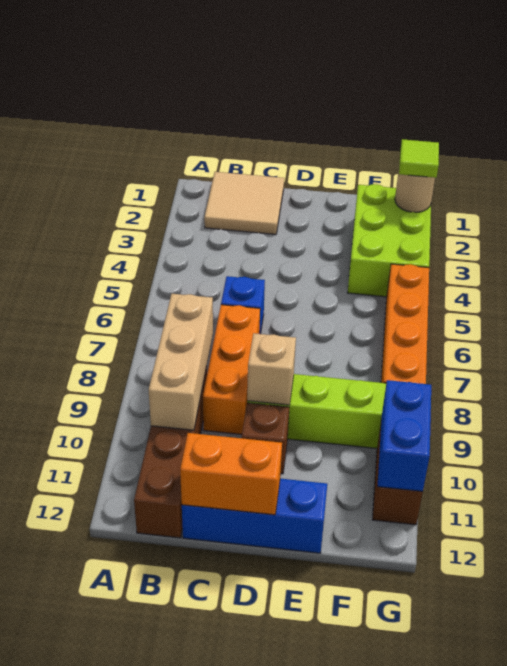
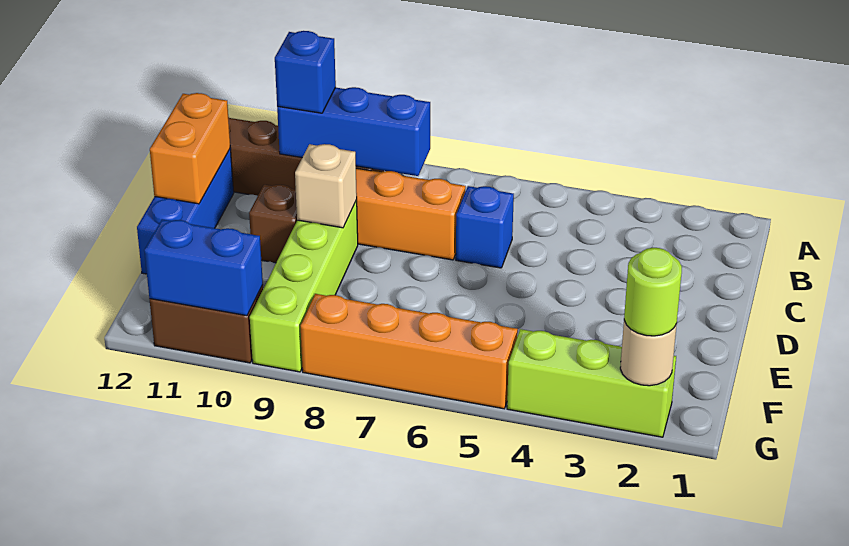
tan 2x2 tile [204,172,284,235] -> none
tan 1x3 brick [149,294,213,430] -> blue 1x3 brick [277,87,430,176]
none -> blue 1x1 brick [275,31,336,113]
lime 2x3 brick [348,184,431,297] -> lime 1x3 brick [507,329,676,437]
lime 1x1 tile [399,139,439,178] -> lime 1x1 round brick [624,248,682,336]

